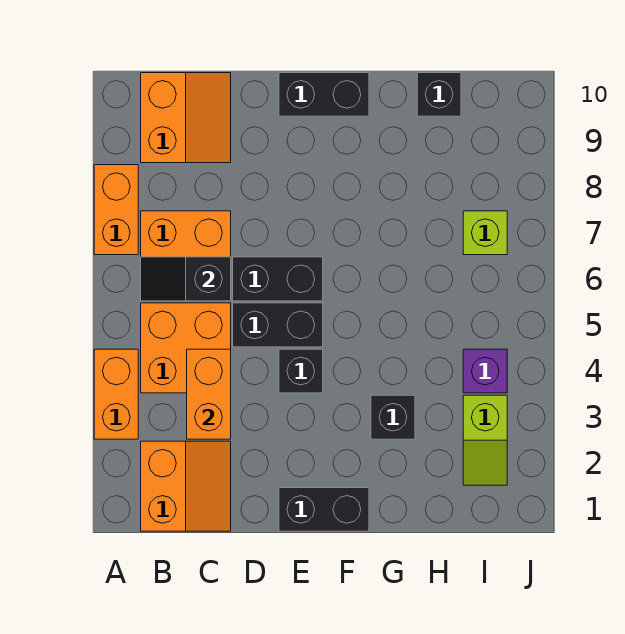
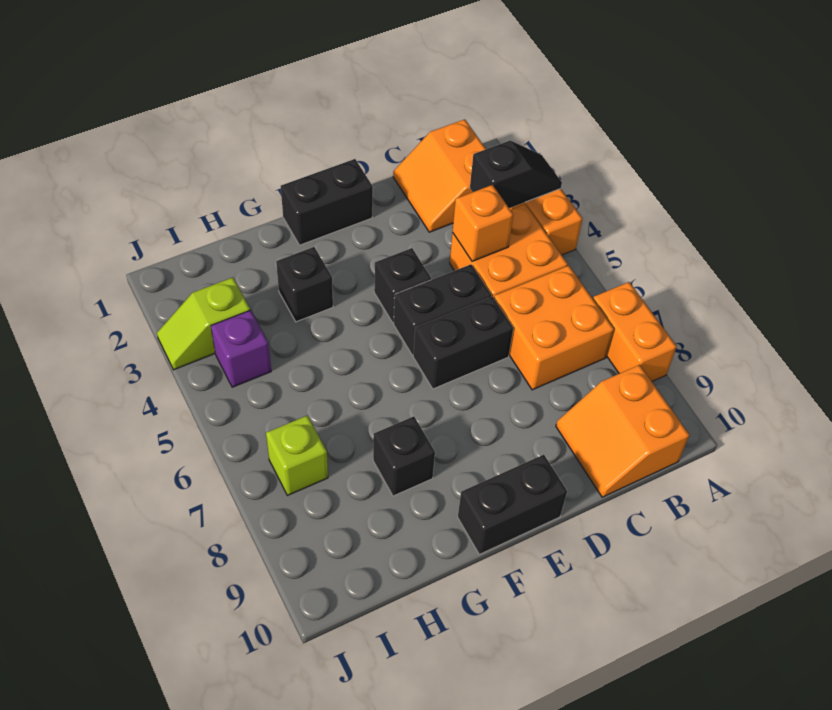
black 1x2 slope [141,257,231,301] -> black 1x2 slope moved to [470,141,562,208]
orange 1x2 brick [187,349,231,439] -> orange 1x1 brick [453,185,513,261]
black 1x1 brick [417,73,461,116] -> black 1x1 brick moved to [373,416,435,496]
lime 1x2 slope [463,395,507,485] -> lime 1x2 slope turned to [157,278,250,370]

